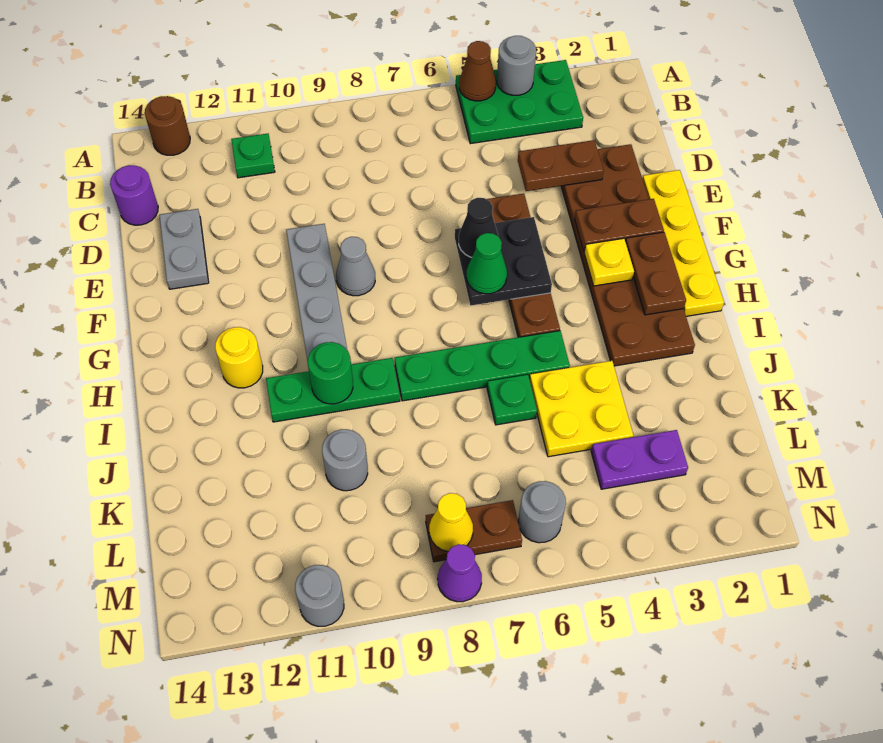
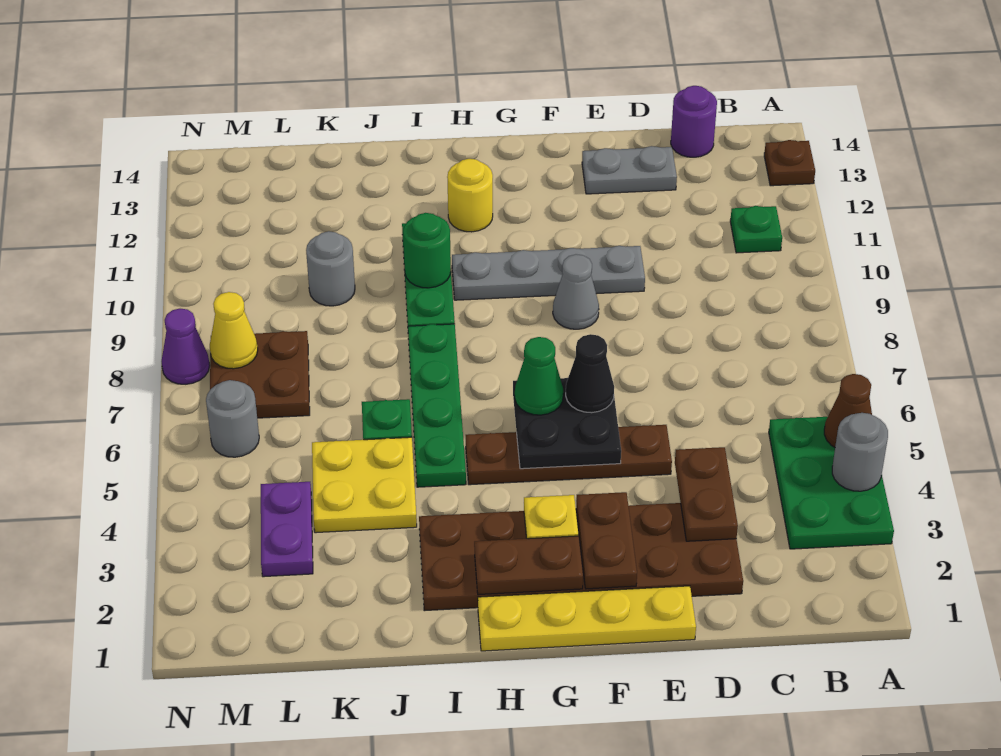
brown 1x1 round brick [145,96,190,155] -> brown 1x1 plate [764,140,815,186]
brown 1x2 plate [426,500,522,562] -> brown 2x2 plate [210,331,310,418]
grey 1x1 round brick [295,565,344,626] -> none

